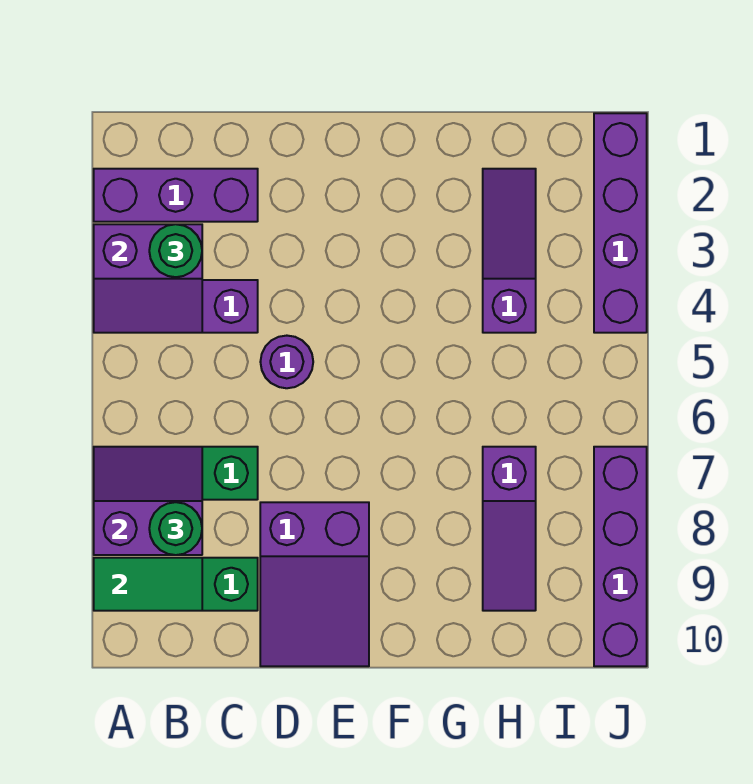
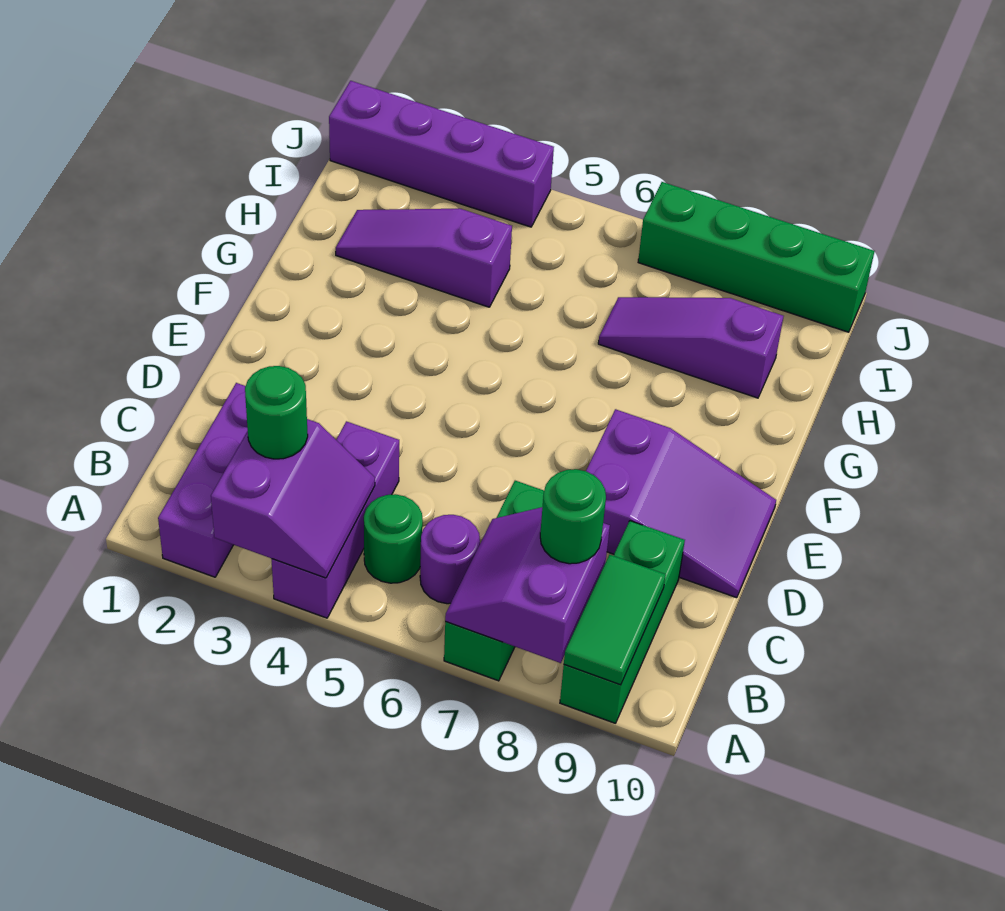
none -> green 1x1 round brick [364,494,423,583]
purple 1x1 round brick [260,336,313,388] -> purple 1x1 round brick moved to [420,515,480,604]
purple 1x3 slope [483,447,536,611] -> purple 1x3 slope turned to [598,297,784,398]
purple 1x4 brick [594,447,647,666] -> green 1x4 brick [638,182,874,332]

